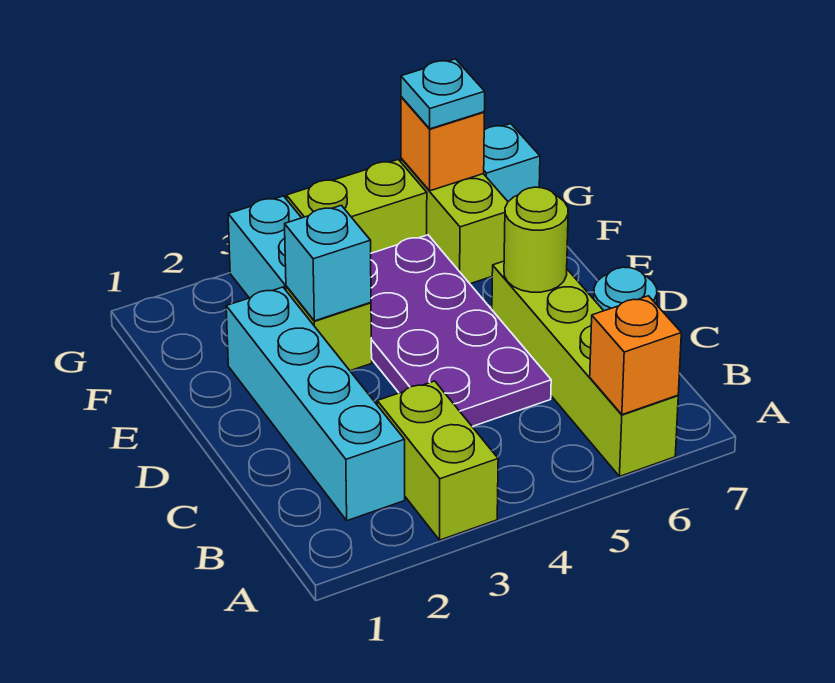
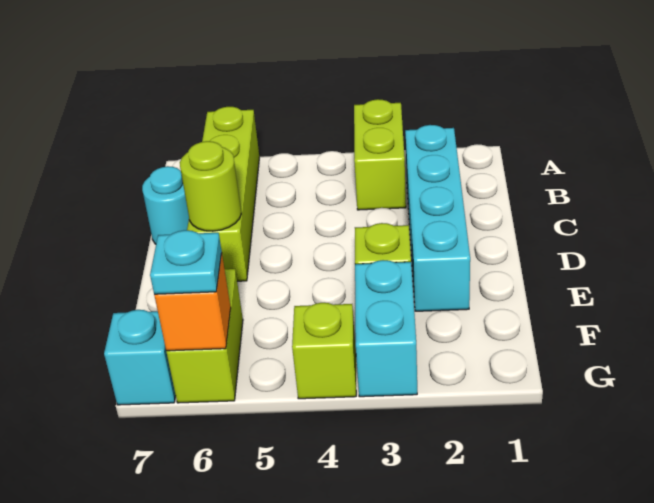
orange 1x1 brick [590,296,681,415] -> none
purple 2x4 plate [371,235,551,427] -> none
cyan 1x1 brick [285,205,371,321] -> none
lime 1x2 brick [286,160,427,253] -> lime 1x1 brick [292,303,356,399]

